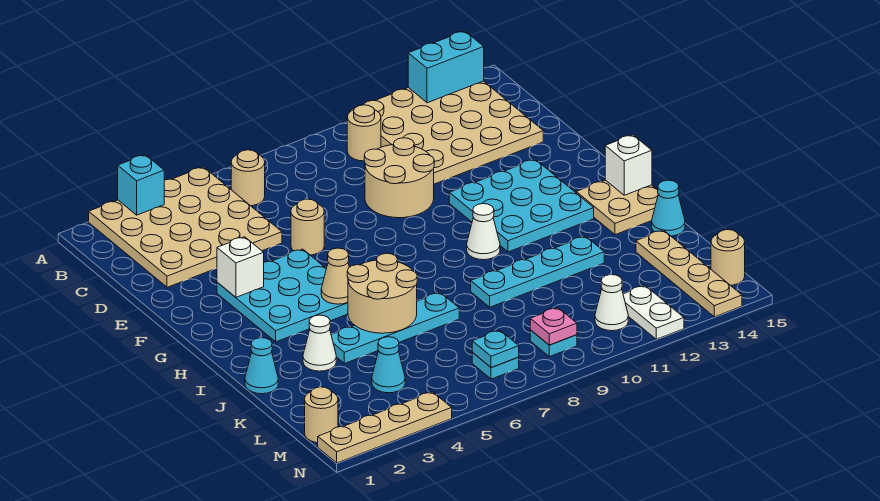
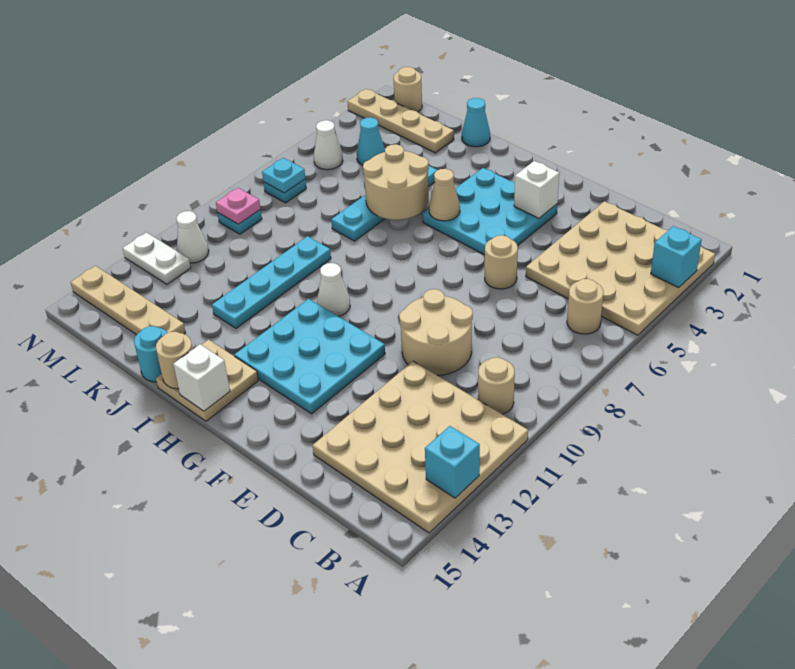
cyan 1x2 brick [408,31,484,103] -> cyan 1x1 brick [425,426,480,498]
white 1x1 cone [303,315,336,371] -> white 1x1 cone moved to [314,120,343,170]
cyan 1x1 cone [652,180,685,236] -> cyan 1x1 round brick [134,326,167,382]
tan 1x1 round brick [711,230,745,285] -> tan 1x1 round brick moved to [156,332,193,389]
tan 1x4 plate [318,392,452,463] -> tan 1x4 plate turned to [347,89,454,153]

